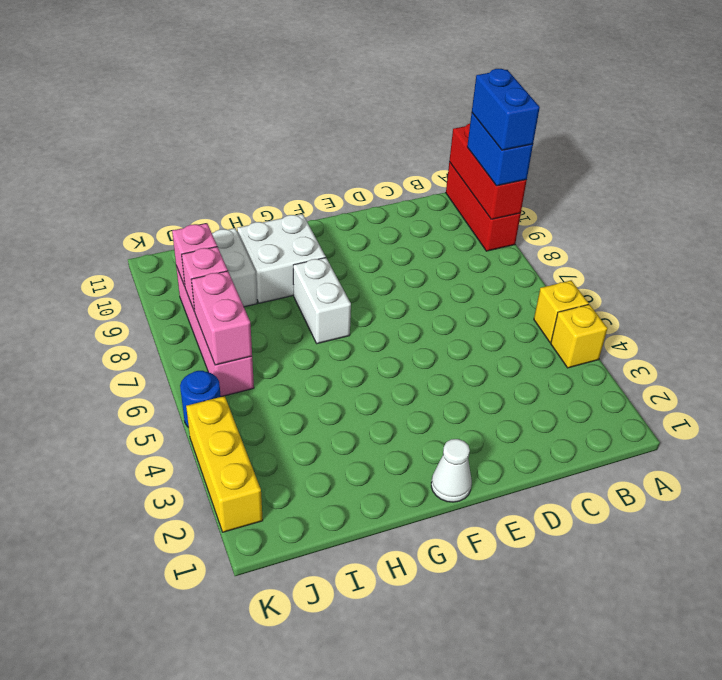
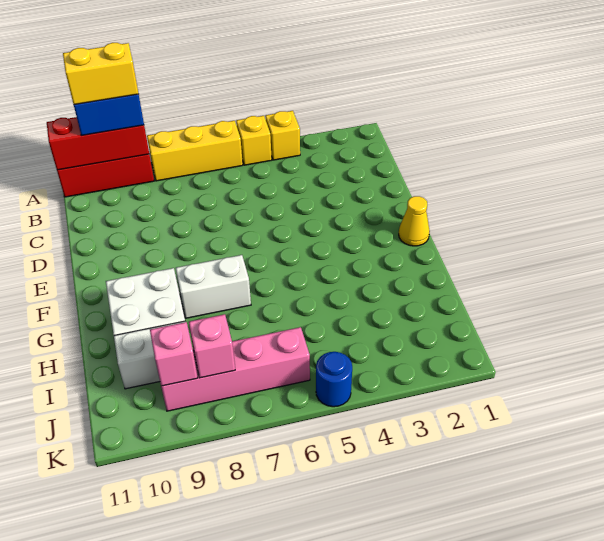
blue 1x2 brick [472,69,540,150] -> yellow 1x2 brick [63,43,138,105]
white 1x1 cone [431,439,472,502] -> yellow 1x1 cone [399,196,430,246]
pink 1x2 brick [191,271,252,365] -> none
yellow 1x3 brick [186,396,263,532] -> yellow 1x3 brick moved to [147,121,243,181]

